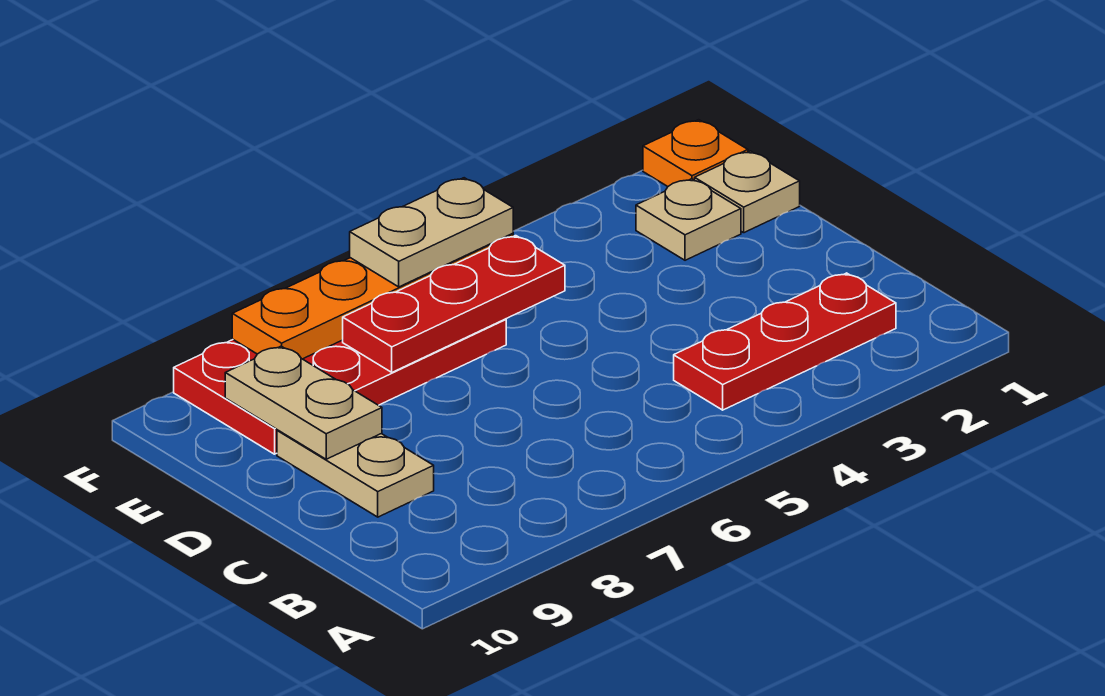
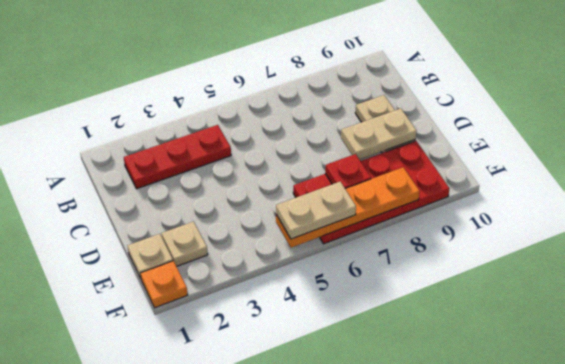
tan 1x2 plate [225,346,382,459] -> tan 1x2 plate turned to [341,109,417,160]
red 1x3 plate [343,236,565,372] -> red 1x1 plate [325,154,371,188]

